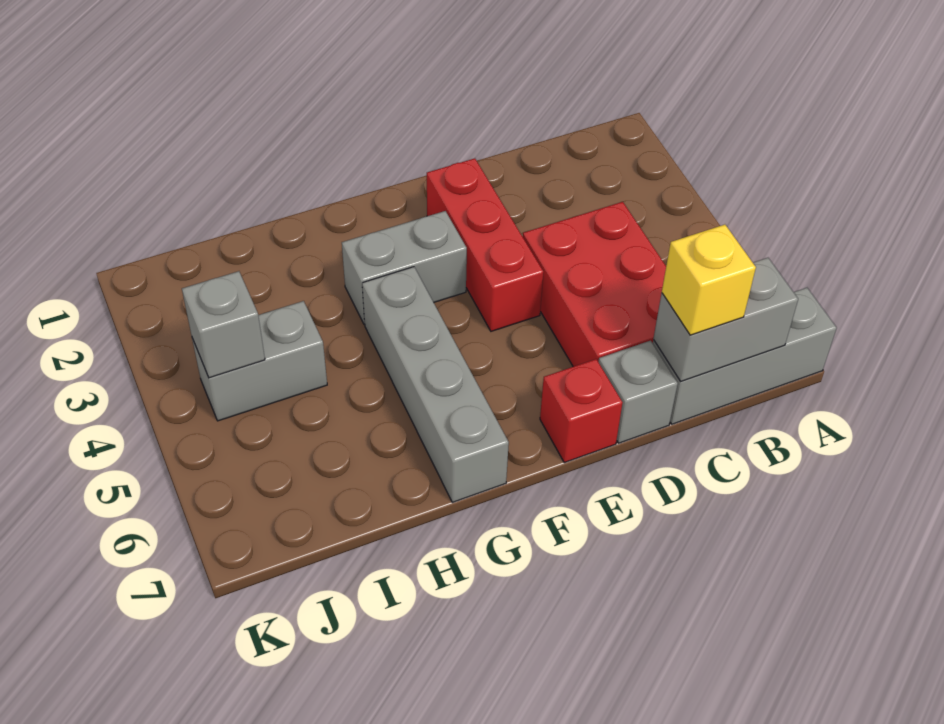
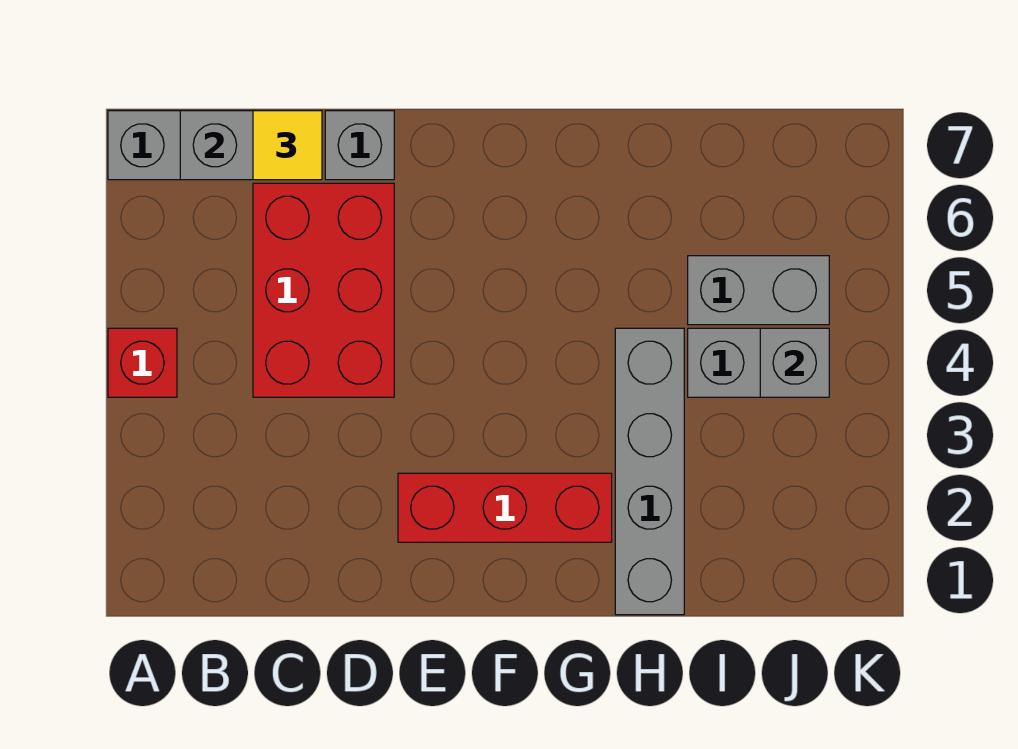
yellow 1x1 brick [662,225,756,335] -> yellow 1x1 tile [253,111,322,180]
red 1x3 brick [427,158,543,331] -> red 1x3 brick turned to [398,473,612,542]
red 1x1 brick [540,359,623,463] -> red 1x1 brick moved to [108,328,177,397]
grey 1x2 brick [342,211,467,325] -> grey 1x2 brick moved to [688,256,829,325]
grey 1x4 brick [362,267,509,502] -> grey 1x4 brick moved to [615,328,684,615]

